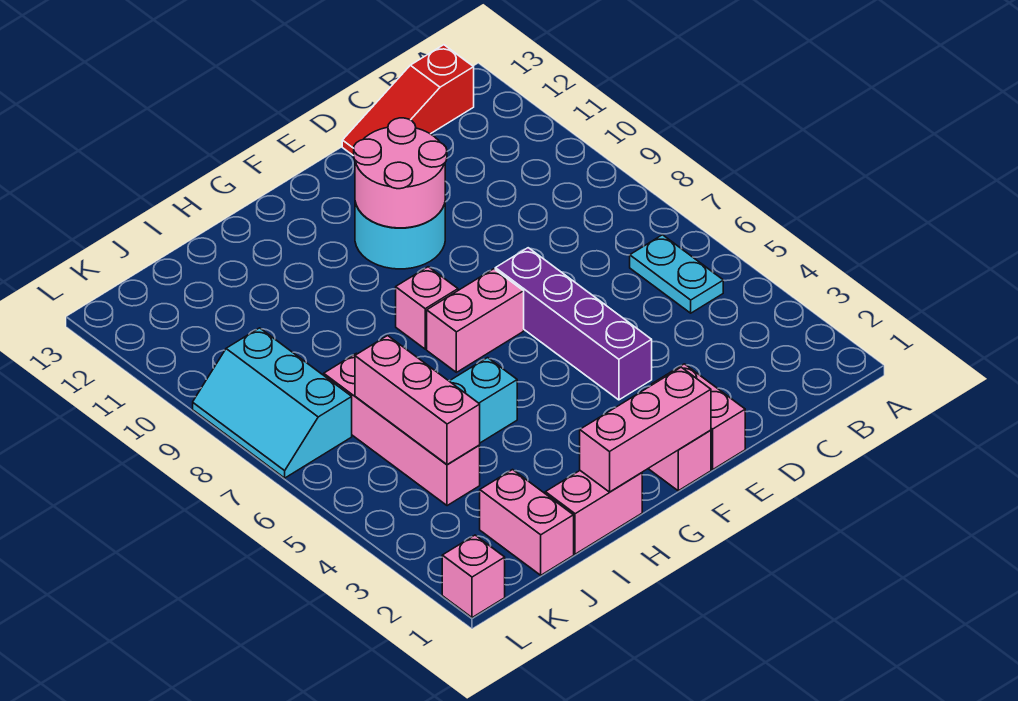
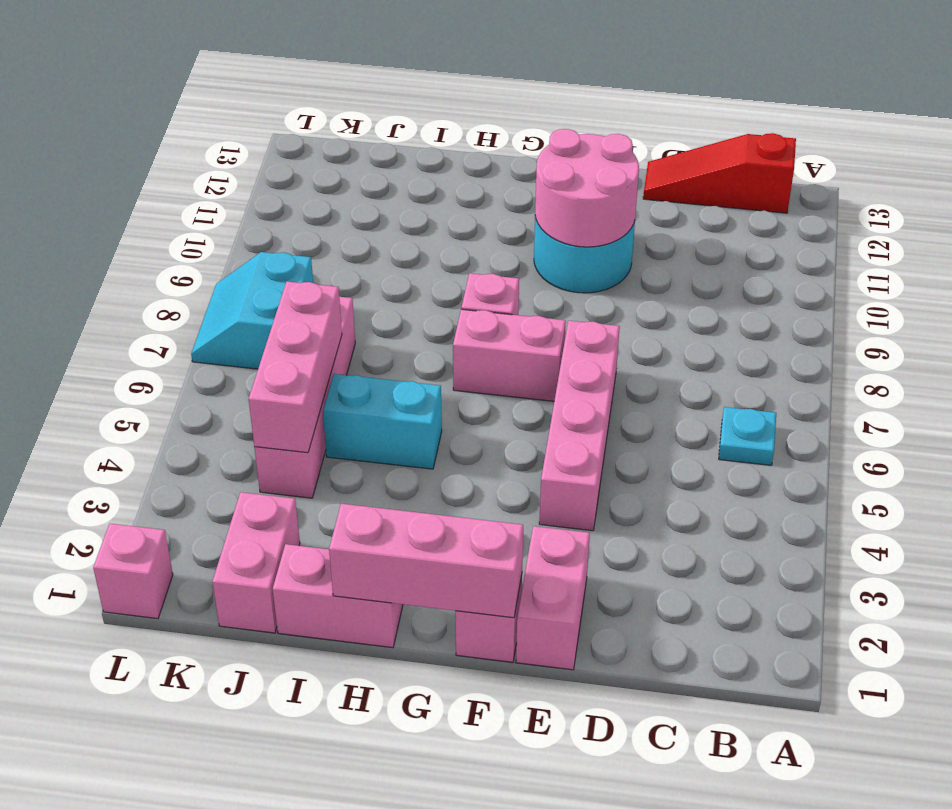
cyan 1x2 plate [630,235,723,313] -> cyan 1x1 plate [719,407,776,465]
purple 1x4 brick [495,248,652,400] -> pink 1x4 brick [539,321,620,531]
cyan 2x3 slope [193,328,352,478] -> cyan 2x2 slope [191,252,313,369]

